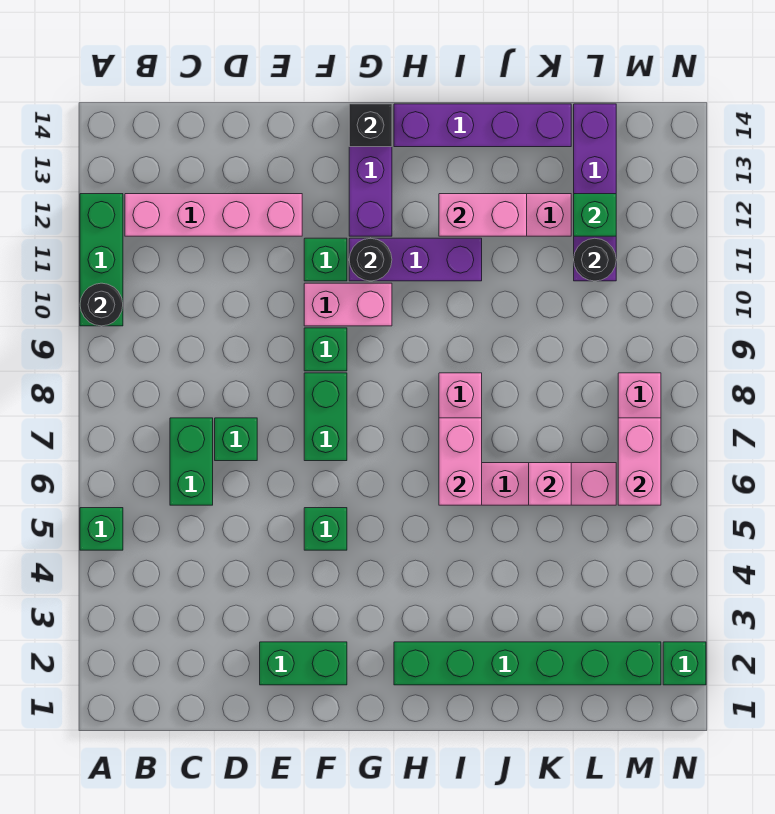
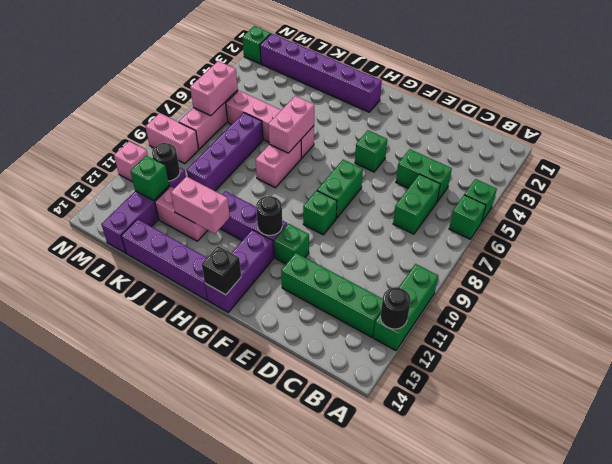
black 1x1 round brick [80,283,123,326] -> black 1x1 round brick moved to [380,287,411,329]
pink 1x4 brick [125,194,302,236] -> green 1x4 brick [281,253,383,337]
green 1x1 brick [215,418,257,461] -> green 1x1 brick moved to [449,195,486,239]
green 1x2 brick [260,642,347,685] -> green 1x2 brick moved to [396,149,452,202]
pink 1x2 brick [304,283,392,326] -> pink 1x2 brick moved to [145,113,199,164]
green 1x6 brick [394,642,661,685] -> purple 1x6 brick [260,34,382,112]
pink 1x1 brick [529,463,571,505] -> pink 1x1 brick moved to [114,141,148,182]
none -> purple 1x4 brick [187,113,263,191]

